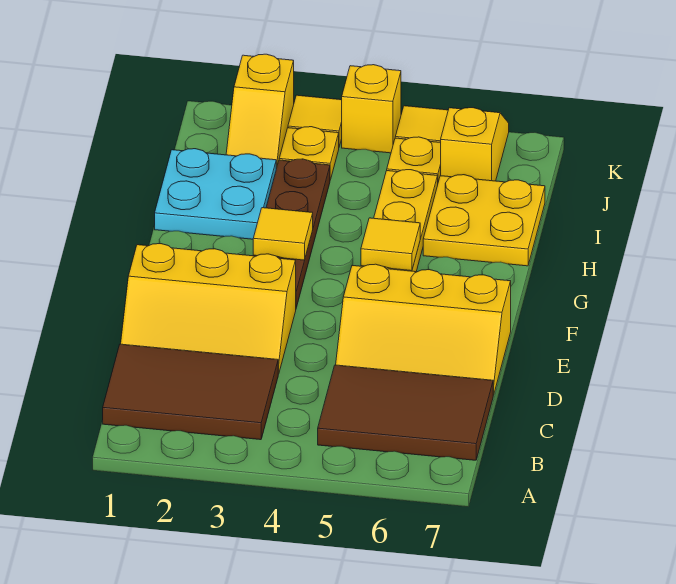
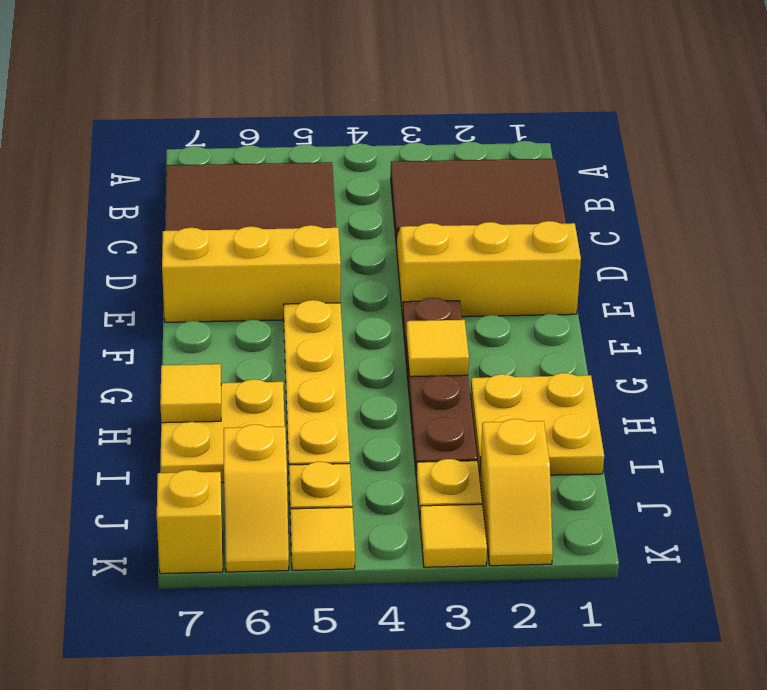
yellow 1x1 tile [361,218,420,271] -> yellow 1x1 tile moved to [160,364,221,423]
cyan 2x2 plate [155,149,276,239] -> yellow 2x2 plate [470,373,604,476]
yellow 1x2 slope [226,54,294,169] -> yellow 1x2 slope turned to [480,419,553,566]
yellow 1x1 brick [342,65,401,153] -> yellow 1x1 brick moved to [157,470,223,574]

